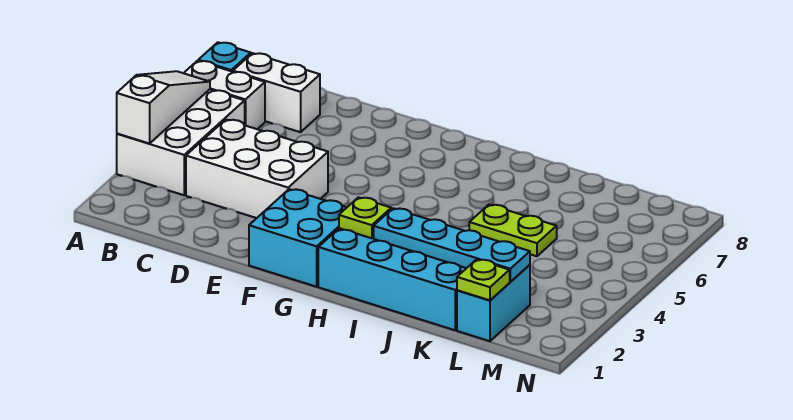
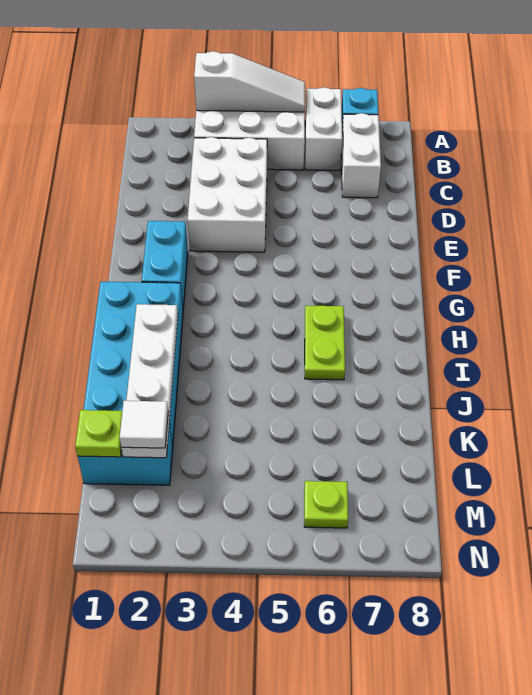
cyan 2x2 brick [249,189,347,287] -> cyan 1x2 brick [142,221,188,309]
lime 1x1 plate [339,197,391,238] -> lime 1x1 plate moved to [304,481,348,528]
cyan 1x4 plate [374,208,530,282] -> white 1x4 plate [121,304,178,458]
lime 1x2 plate [469,205,557,256] -> lime 1x2 plate moved to [305,306,345,380]
none -> white 1x1 tile [120,401,168,448]

